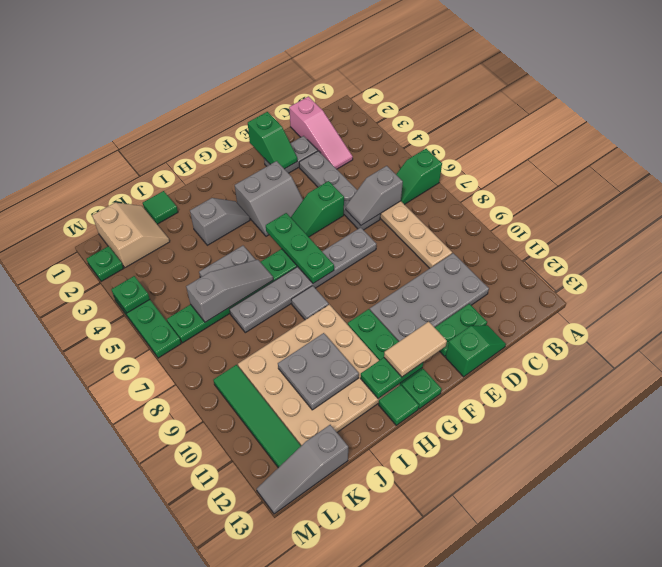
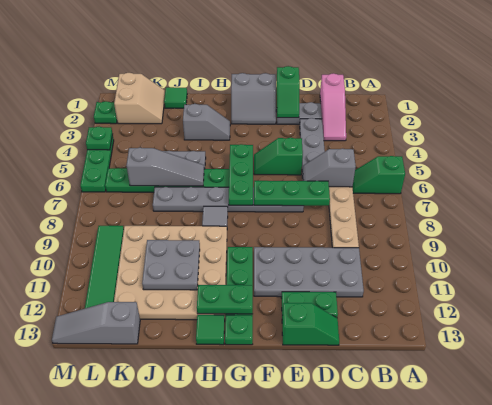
none -> green 1x3 plate [254,181,330,206]
grey 2x2 slope [235,161,303,236] -> grey 2x2 slope moved to [231,73,276,124]
tan 1x2 tile [384,322,447,377] -> none

